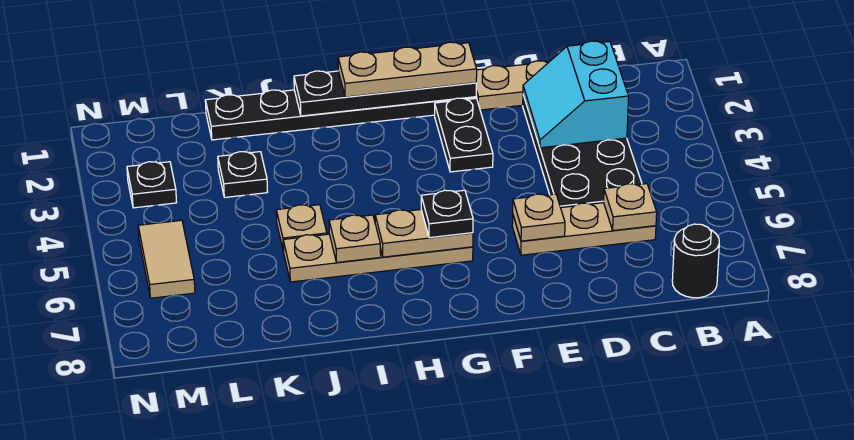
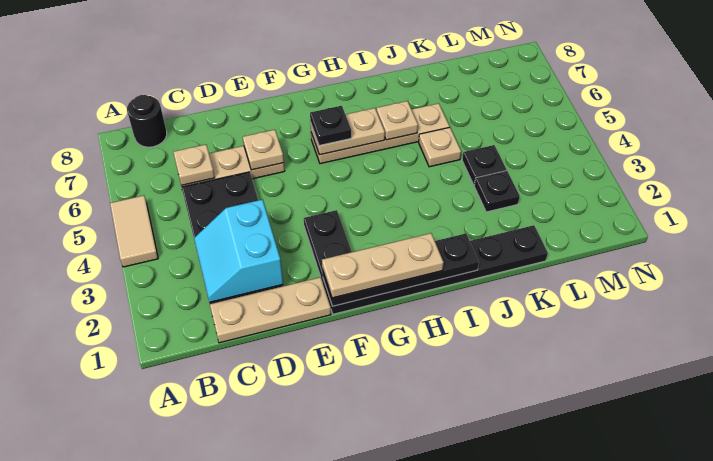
cyan 2x2 slope [523,41,629,148] -> cyan 2x2 slope turned to [194,200,283,302]
black 1x1 plate [127,162,177,208] -> black 1x1 plate moved to [462,145,506,185]
tan 1x2 tile [138,220,195,298] -> tan 1x2 tile moved to [110,195,158,267]

